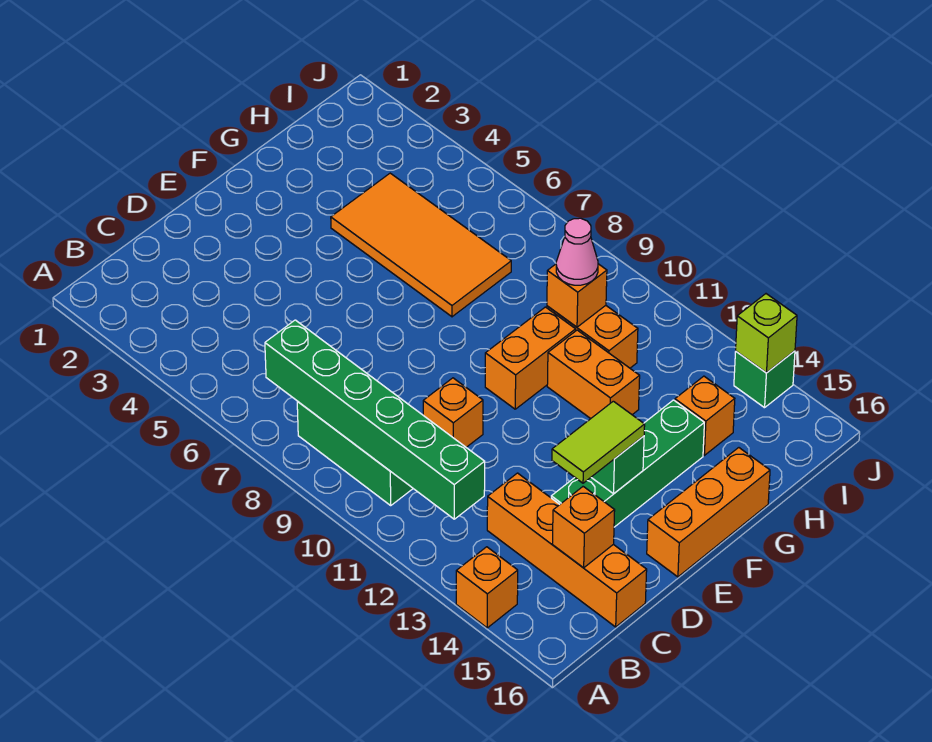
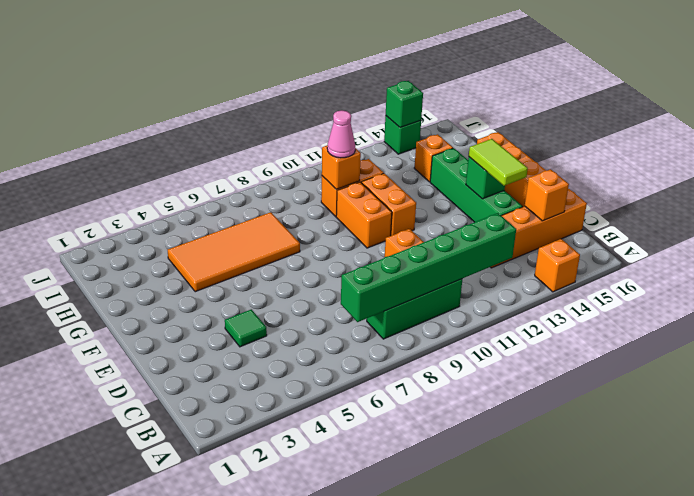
none -> green 1x1 tile [225,309,267,347]
orange 1x2 brick [547,330,640,419] -> orange 1x2 brick turned to [362,173,416,236]
lime 1x1 brick [736,294,797,373] -> green 1x1 brick [386,81,423,127]

